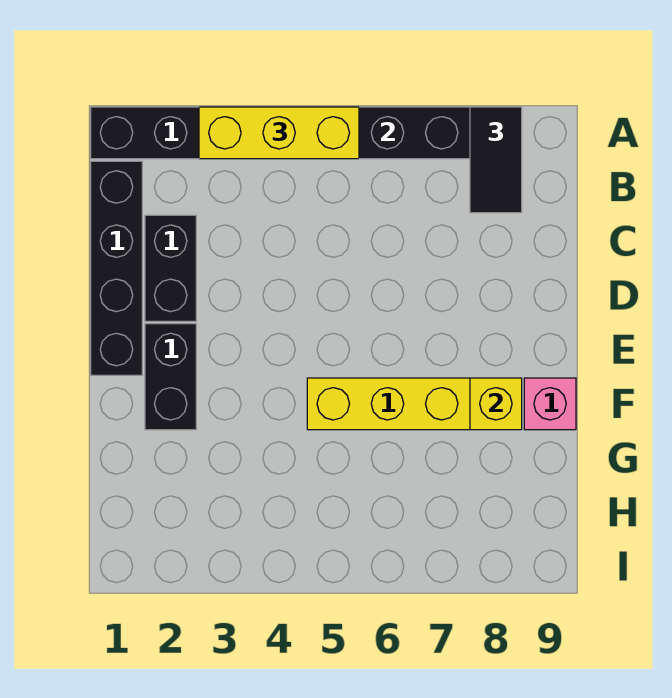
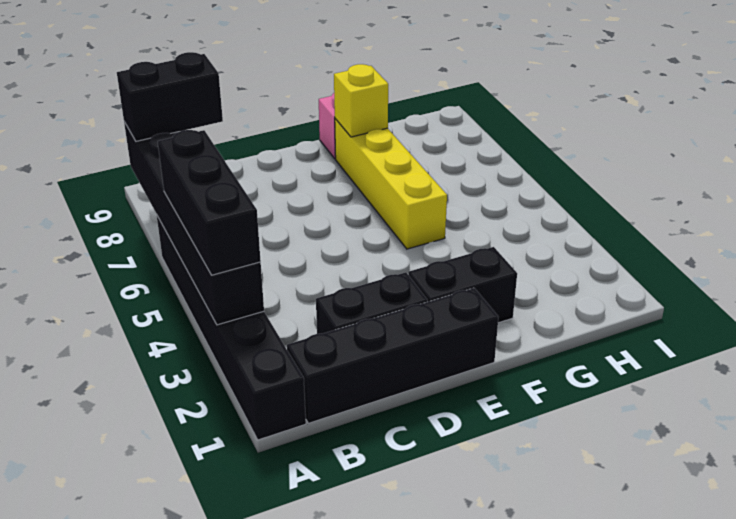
yellow 1x3 brick [199,107,359,159] -> black 1x3 brick [158,130,261,275]
black 1x2 tile [470,107,522,213] -> black 1x2 brick [117,52,223,141]

